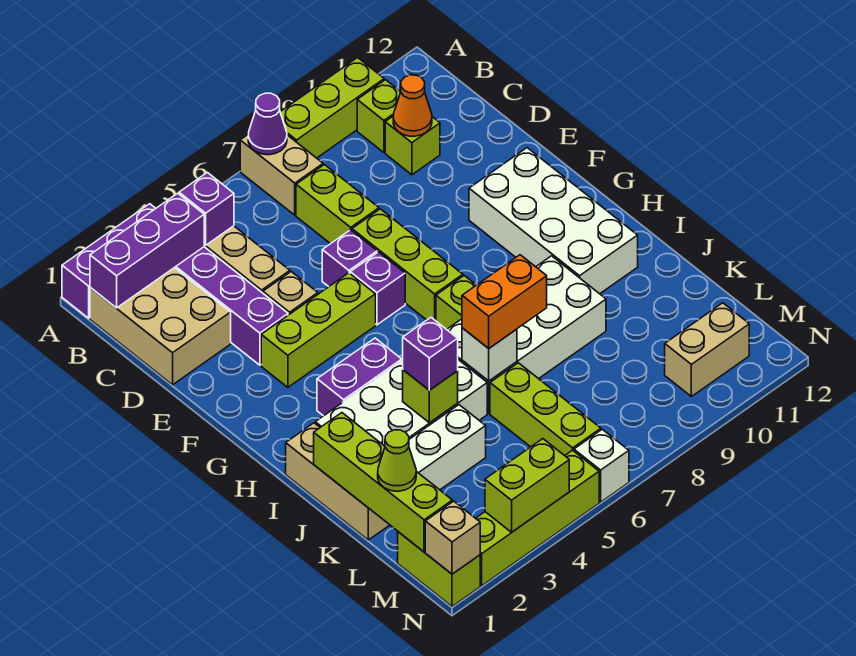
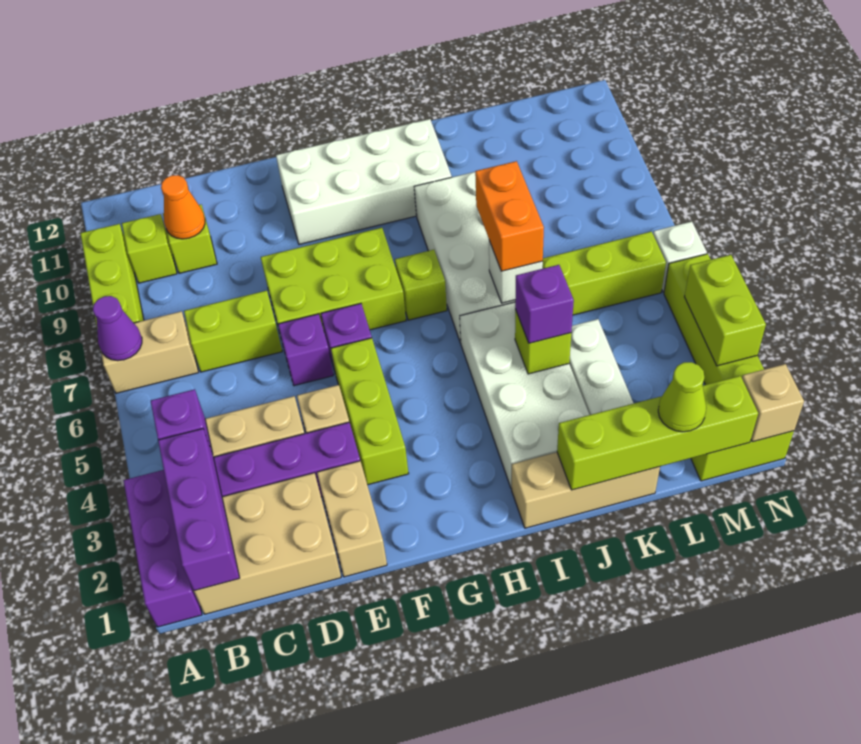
lime 1x3 brick [352,209,463,321] -> lime 2x3 brick [261,228,406,340]
purple 1x2 brick [317,338,402,416] -> none
tan 1x2 brick [665,303,749,397] -> tan 1x2 brick moved to [317,461,387,577]

